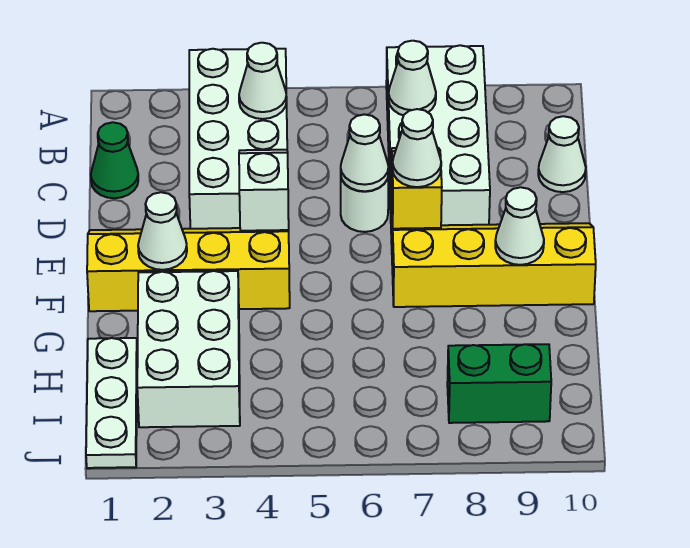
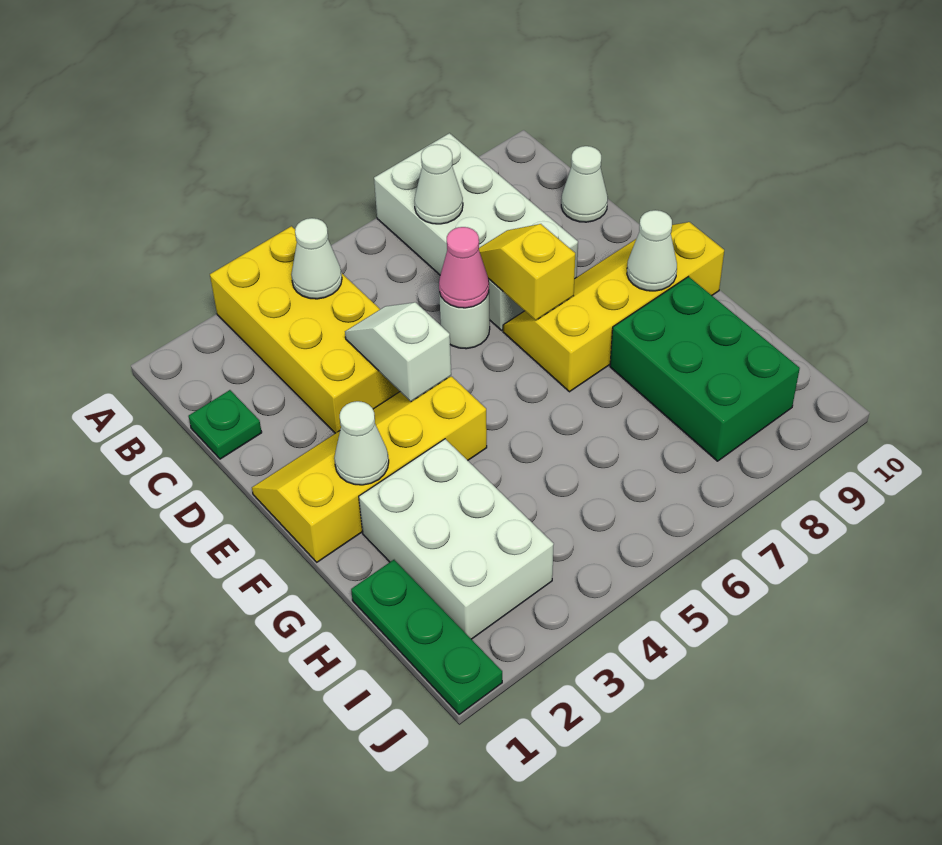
white 2x4 brick [189,49,287,229] -> yellow 2x4 brick [210,226,400,433]
green 1x1 cone [91,122,138,198] -> green 1x1 plate [188,390,262,459]
white 1x1 cone [341,114,389,191] -> pink 1x1 cone [439,227,489,308]
white 1x1 cone [392,109,441,187] -> none
white 1x3 plate [86,338,137,468] -> green 1x3 plate [351,560,502,714]
green 1x2 brick [447,344,551,423] -> green 2x3 brick [610,277,800,461]

